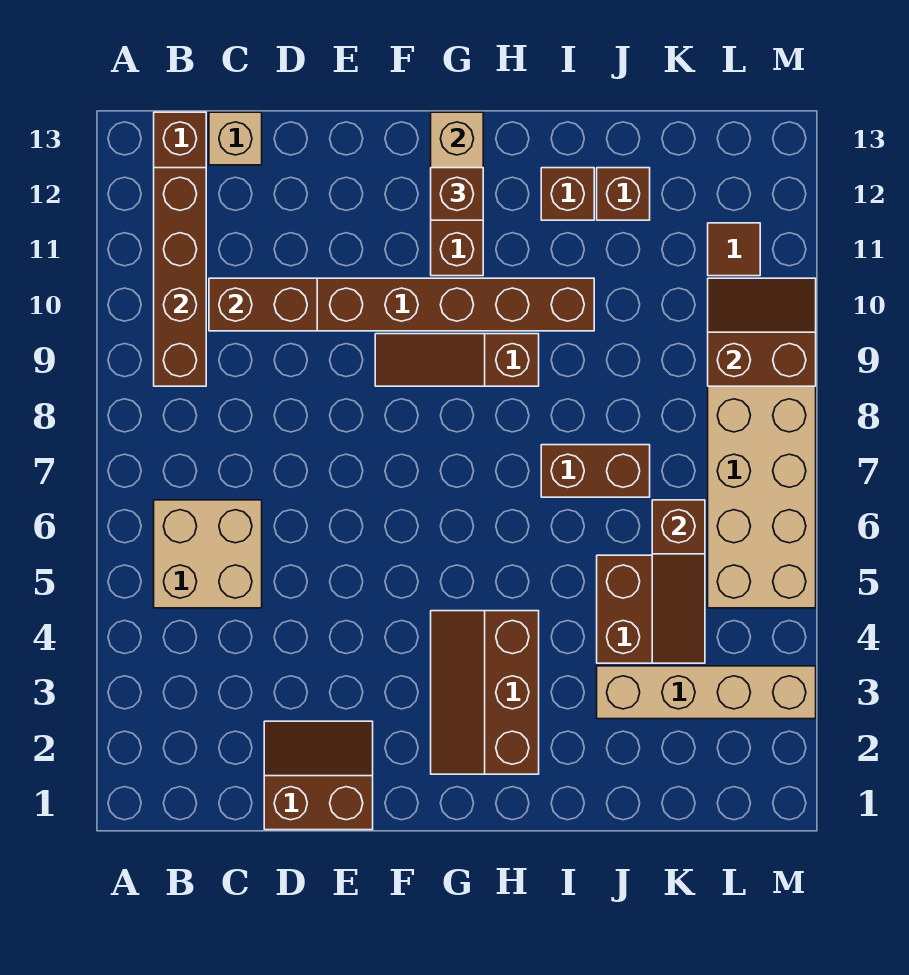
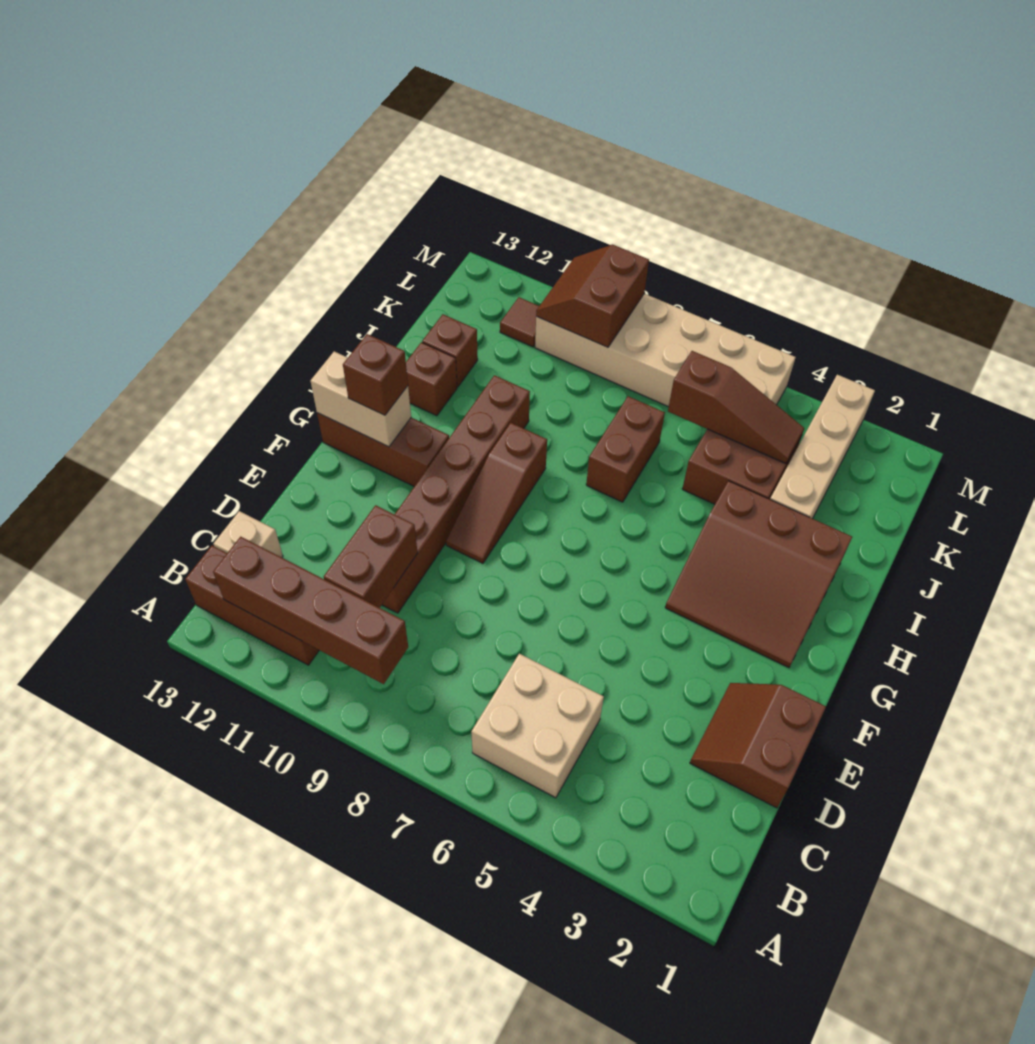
brown 2x3 slope [431,611,539,774] -> brown 3x3 slope [665,481,852,668]

